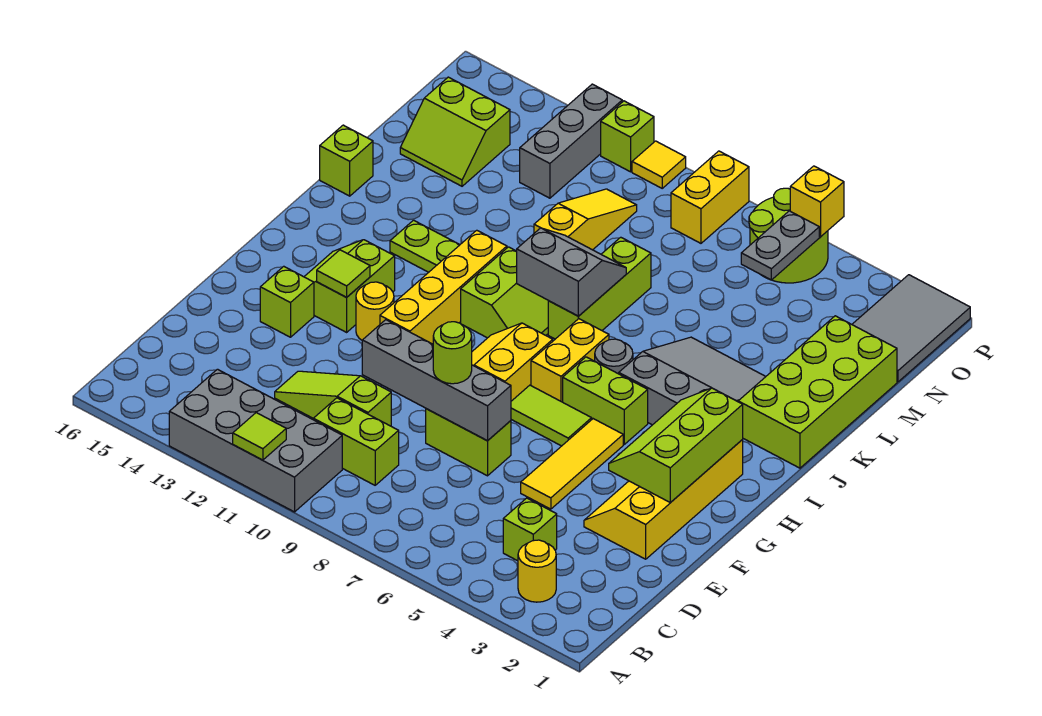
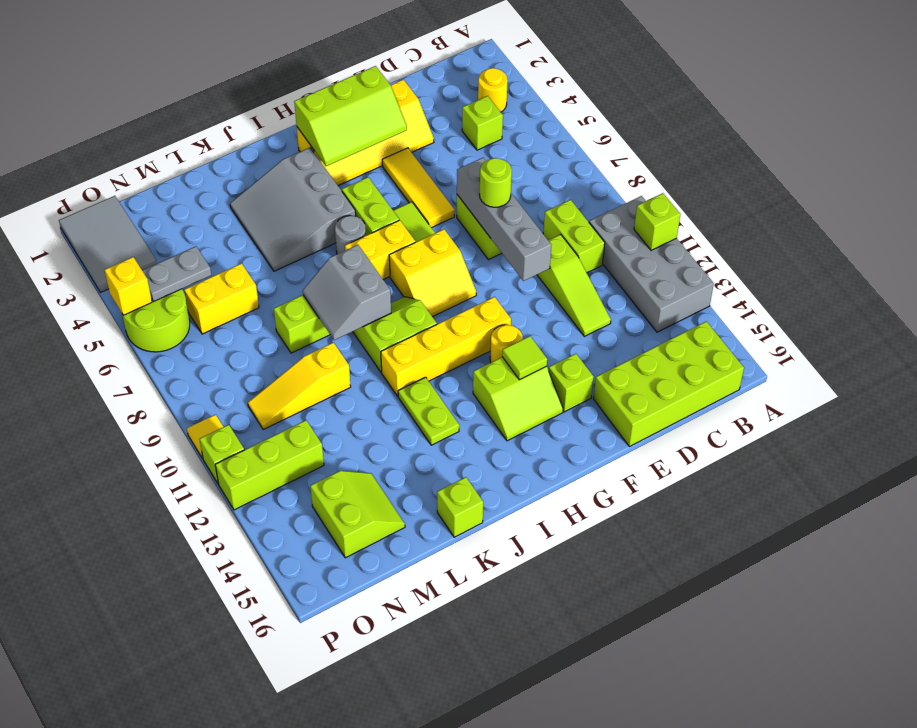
lime 1x1 tile [233,413,286,460] -> lime 1x1 brick [634,193,680,250]
yellow 1x3 tile [521,419,623,509] -> yellow 1x3 tile turned to [382,148,455,228]
lime 2x4 brick [738,316,897,468] -> lime 2x4 brick moved to [593,321,744,447]
grey 2x3 tile [852,275,970,382] -> grey 2x3 tile turned to [59,196,157,292]
grey 1x3 brick [520,84,622,198] -> lime 1x3 brick [215,420,324,510]
yellow 1x2 brick [671,151,749,243] -> yellow 1x2 brick moved to [184,264,259,334]

